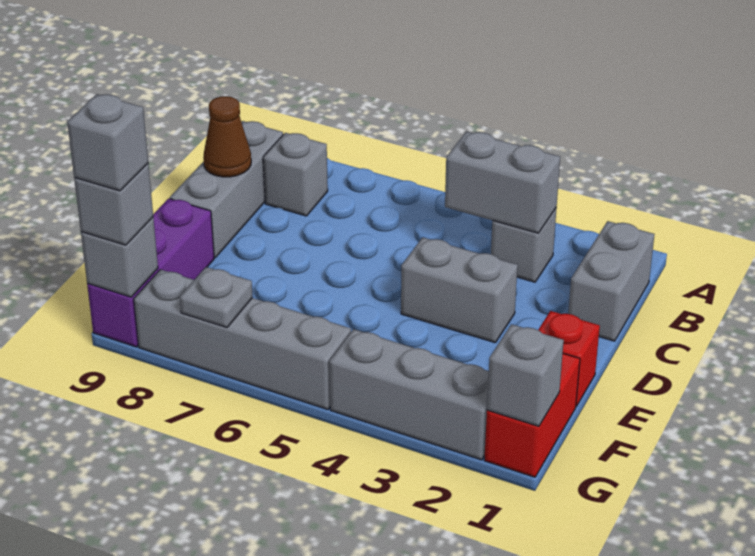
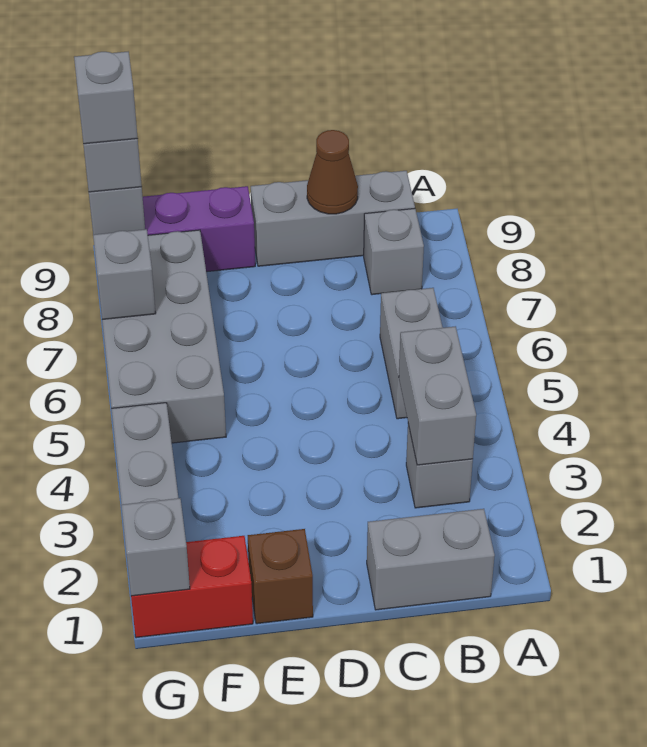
grey 1x2 brick [401,237,518,342] -> grey 1x2 brick moved to [380,288,443,419]
red 1x1 brick [538,311,600,406] -> brown 1x1 brick [248,529,313,624]
grey 1x4 brick [134,270,351,410] -> grey 2x4 brick [102,230,226,443]
grey 1x1 plate [180,267,253,327] -> grey 1x1 brick [93,229,156,319]

